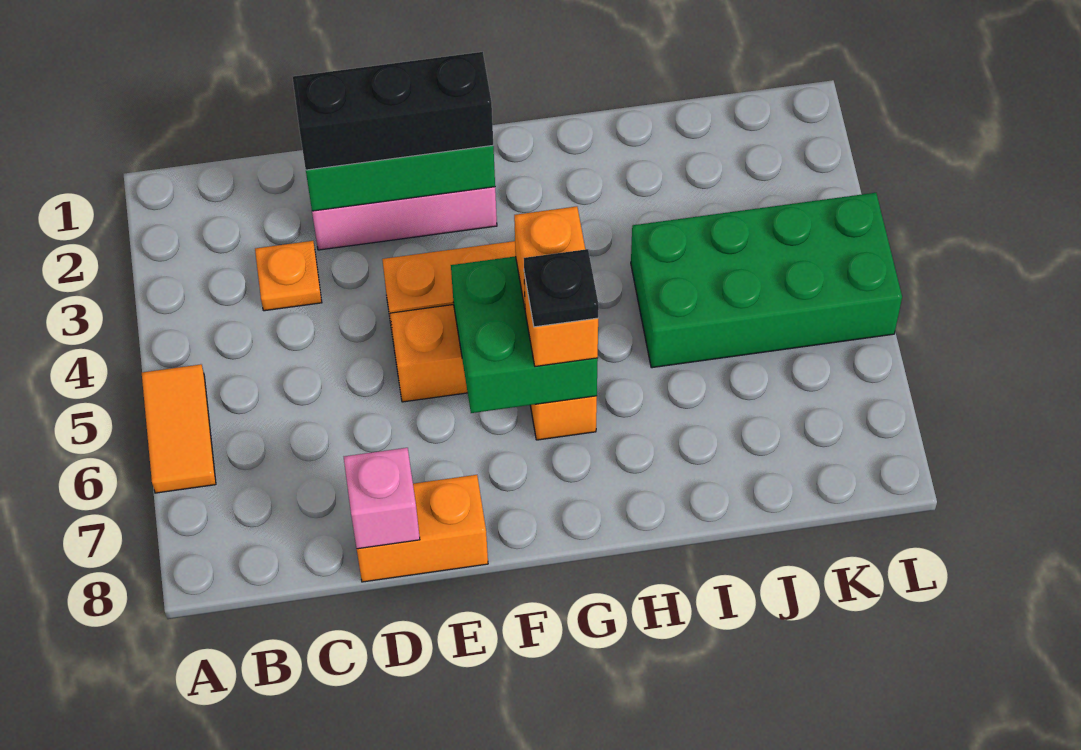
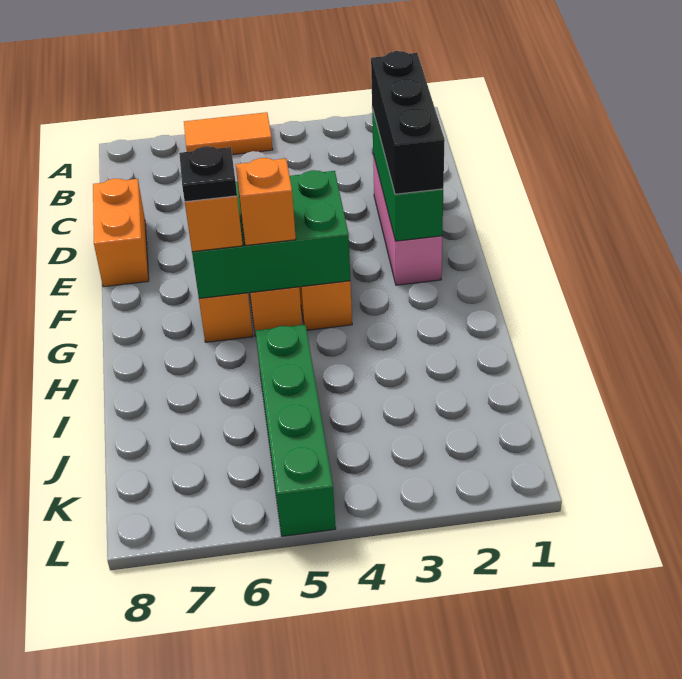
orange 1x1 plate [255,241,322,311] -> none
pink 1x1 brick [344,448,420,549] -> none
green 2x2 brick [451,256,598,413] -> green 2x3 brick [192,170,350,298]
green 2x4 brick [631,193,902,368] -> green 1x4 brick [256,325,336,536]

